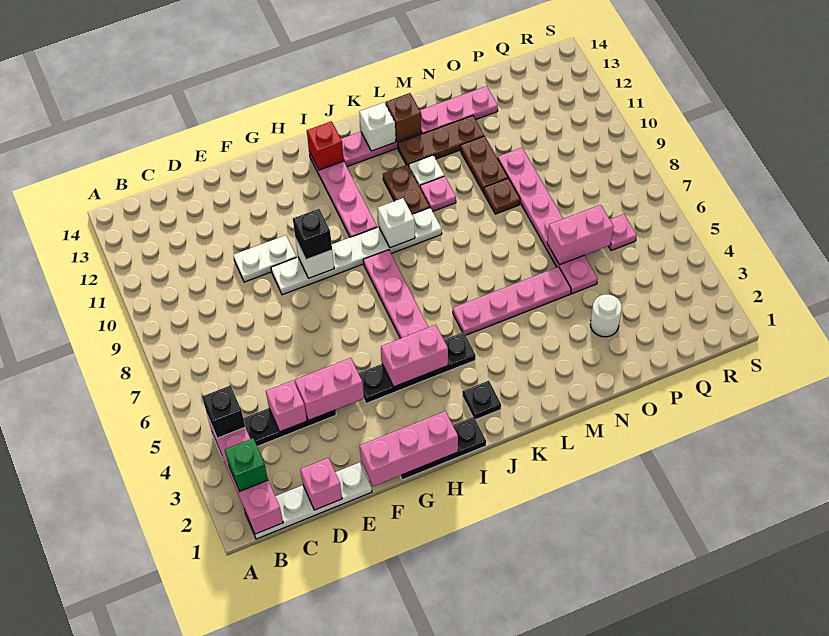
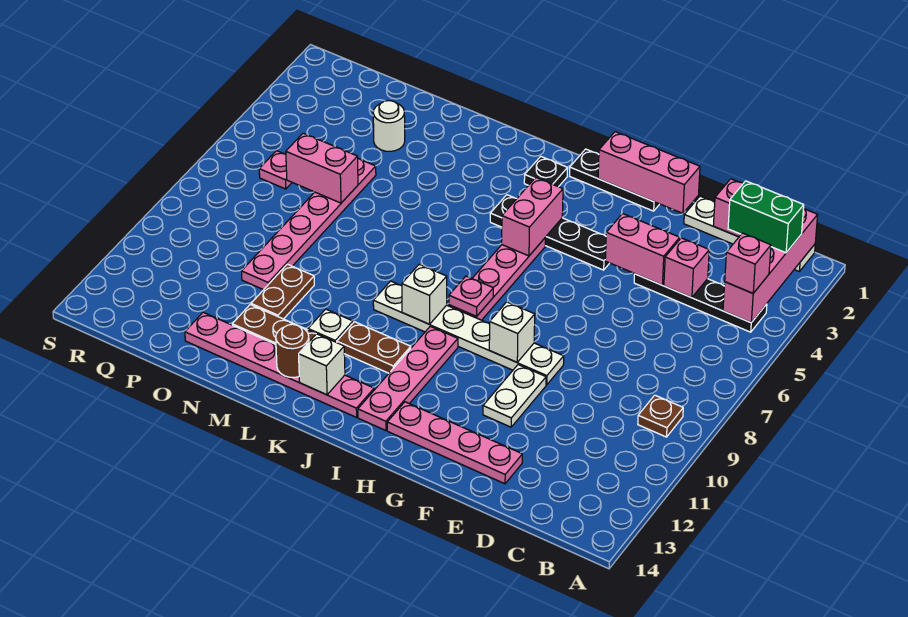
green 1x1 brick [225,438,268,492] -> green 1x2 brick [728,181,804,253]
black 1x1 brick [202,385,245,438] -> pink 1x1 brick [725,233,771,293]
white 1x2 plate [233,235,296,282] -> white 1x2 plate turned to [483,365,546,427]
black 1x1 brick [293,209,332,260] -> none
pink 1x2 brick [381,325,448,387] -> pink 1x2 brick turned to [502,178,563,256]
red 1x1 brick [307,121,344,170] -> none
pink 1x4 plate [453,267,571,335] -> pink 1x4 plate moved to [387,402,522,484]
brown 1x2 plate [383,165,430,214] -> brown 1x2 plate turned to [337,322,411,373]
pink 1x1 plate [420,176,456,211] -> pink 1x1 plate moved to [449,276,493,316]
brown 1x1 brick [386,93,422,142] -> brown 1x1 round brick [276,324,309,377]
brown 1x1 plate [484,178,520,214] -> brown 1x1 plate moved to [638,395,683,437]

